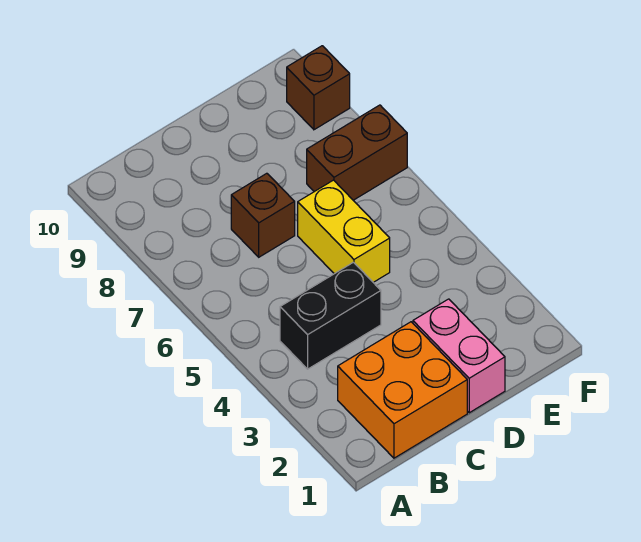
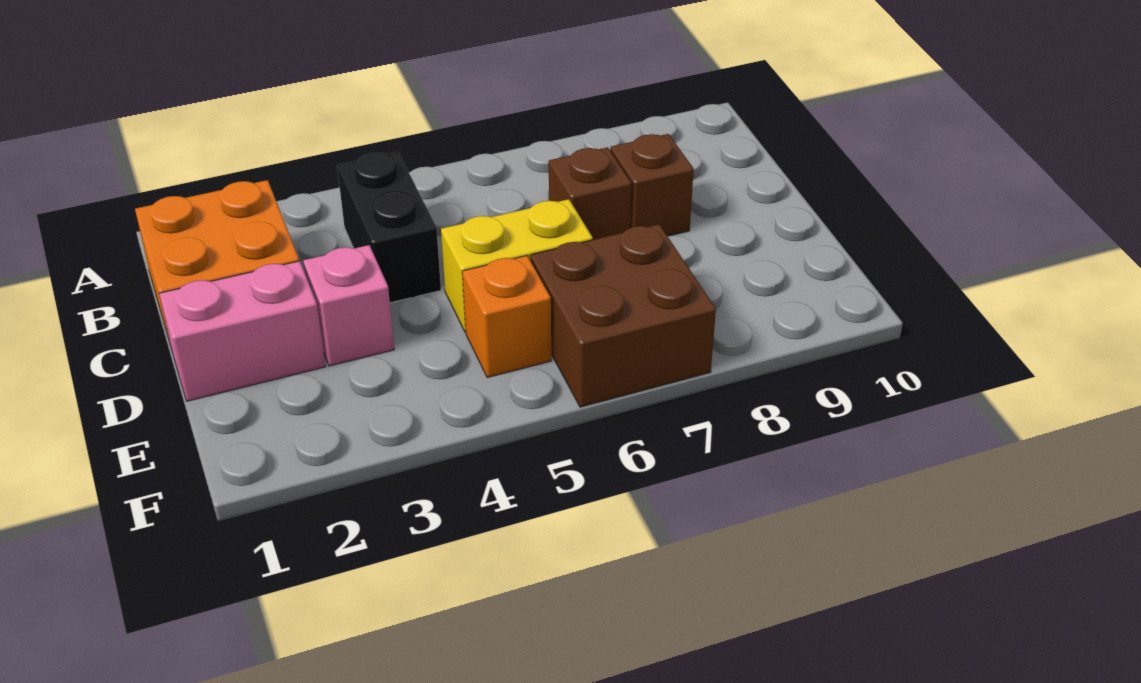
none -> pink 1x1 brick [303,245,394,366]
none -> orange 1x1 brick [462,256,551,378]
brown 1x2 brick [307,105,407,200] -> brown 2x2 brick [531,224,716,407]
brown 1x1 brick [287,46,350,130] -> brown 1x1 brick moved to [611,134,694,236]

